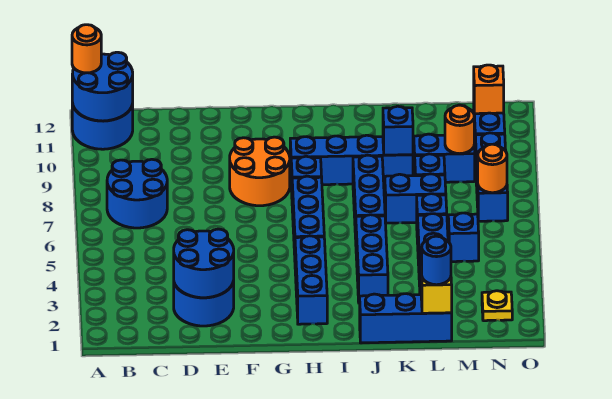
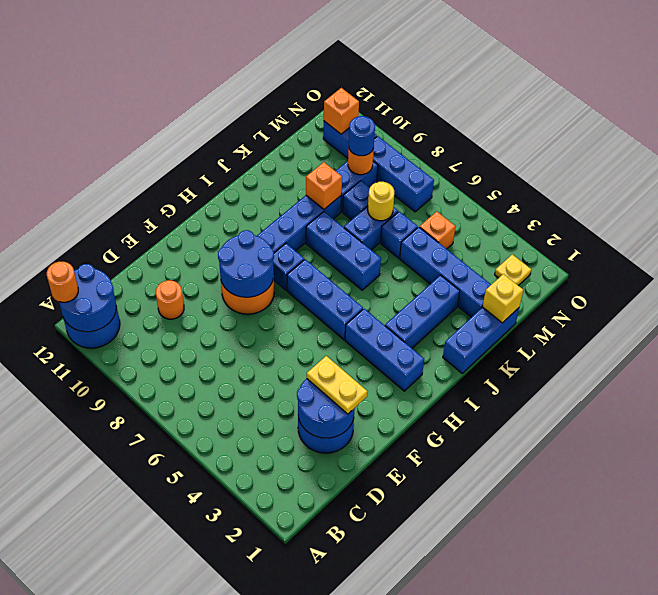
blue 2x2 round brick [107,159,167,228] -> blue 2x2 round brick moved to [218,230,274,297]
none -> yellow 1x2 plate [307,356,368,414]
blue 1x3 brick [356,215,388,303] -> blue 1x3 brick turned to [385,275,460,348]
blue 1x1 brick [383,106,413,155] -> orange 1x1 brick [306,162,342,209]
blue 1x1 round brick [421,236,451,285] -> blue 1x1 round brick moved to [349,116,375,156]
none -> yellow 1x1 round brick [368,182,394,221]
blue 1x1 brick [448,213,479,262] -> orange 1x1 brick [420,211,456,249]
orange 1x1 round brick [478,144,507,193] -> orange 1x1 round brick moved to [156,280,184,319]

